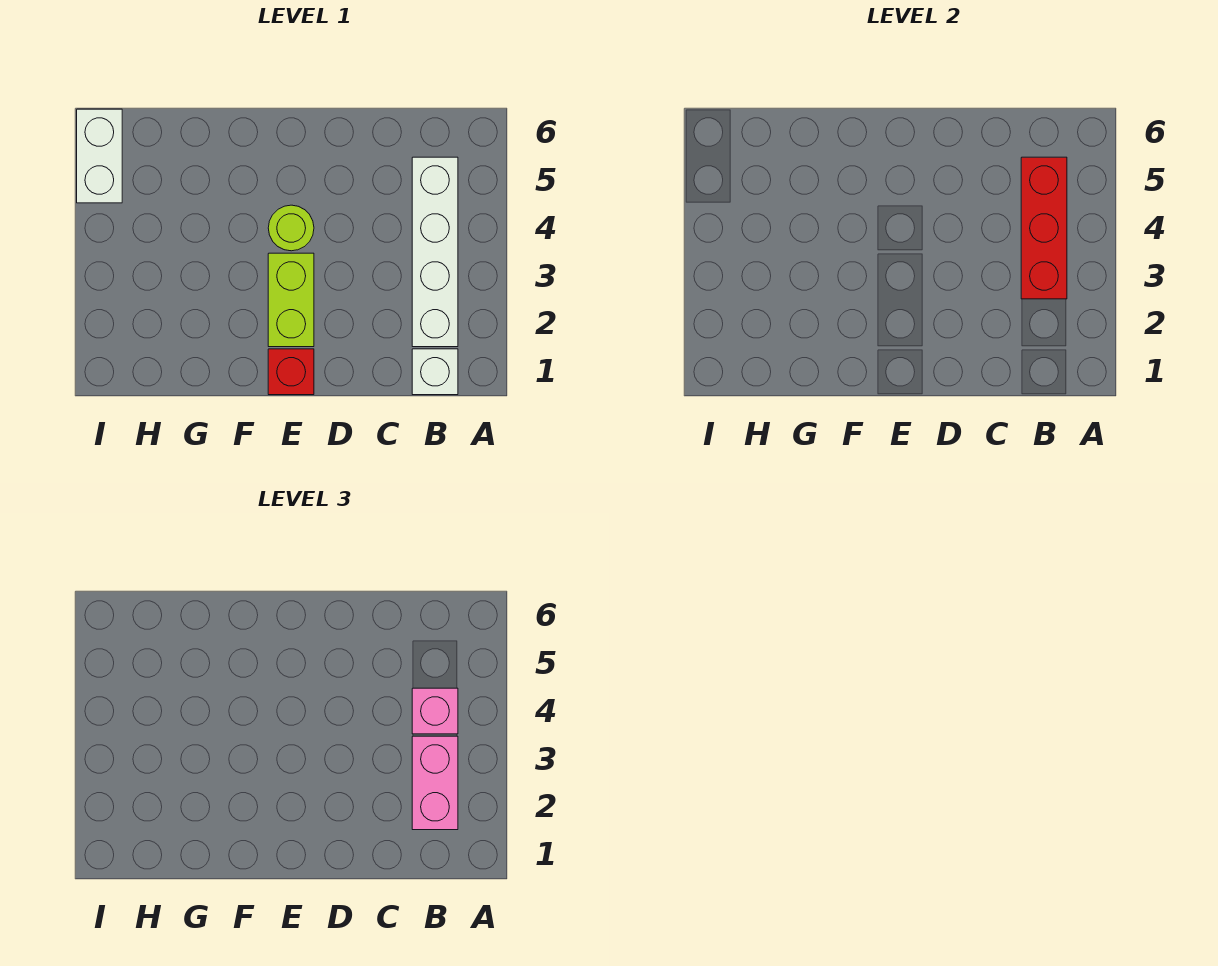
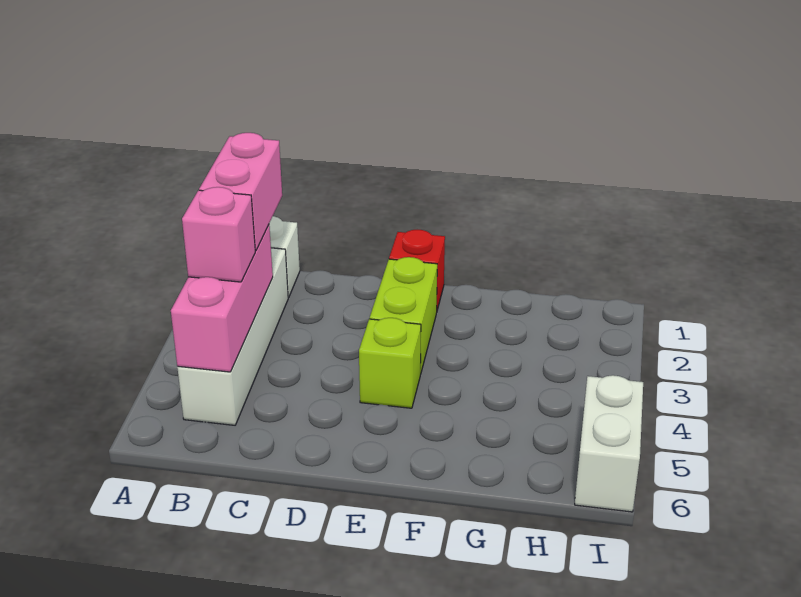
red 1x3 brick [1021,157,1067,299] -> pink 1x3 brick [171,225,273,372]
lime 1x1 round brick [268,205,314,251] -> lime 1x1 brick [359,318,421,408]

